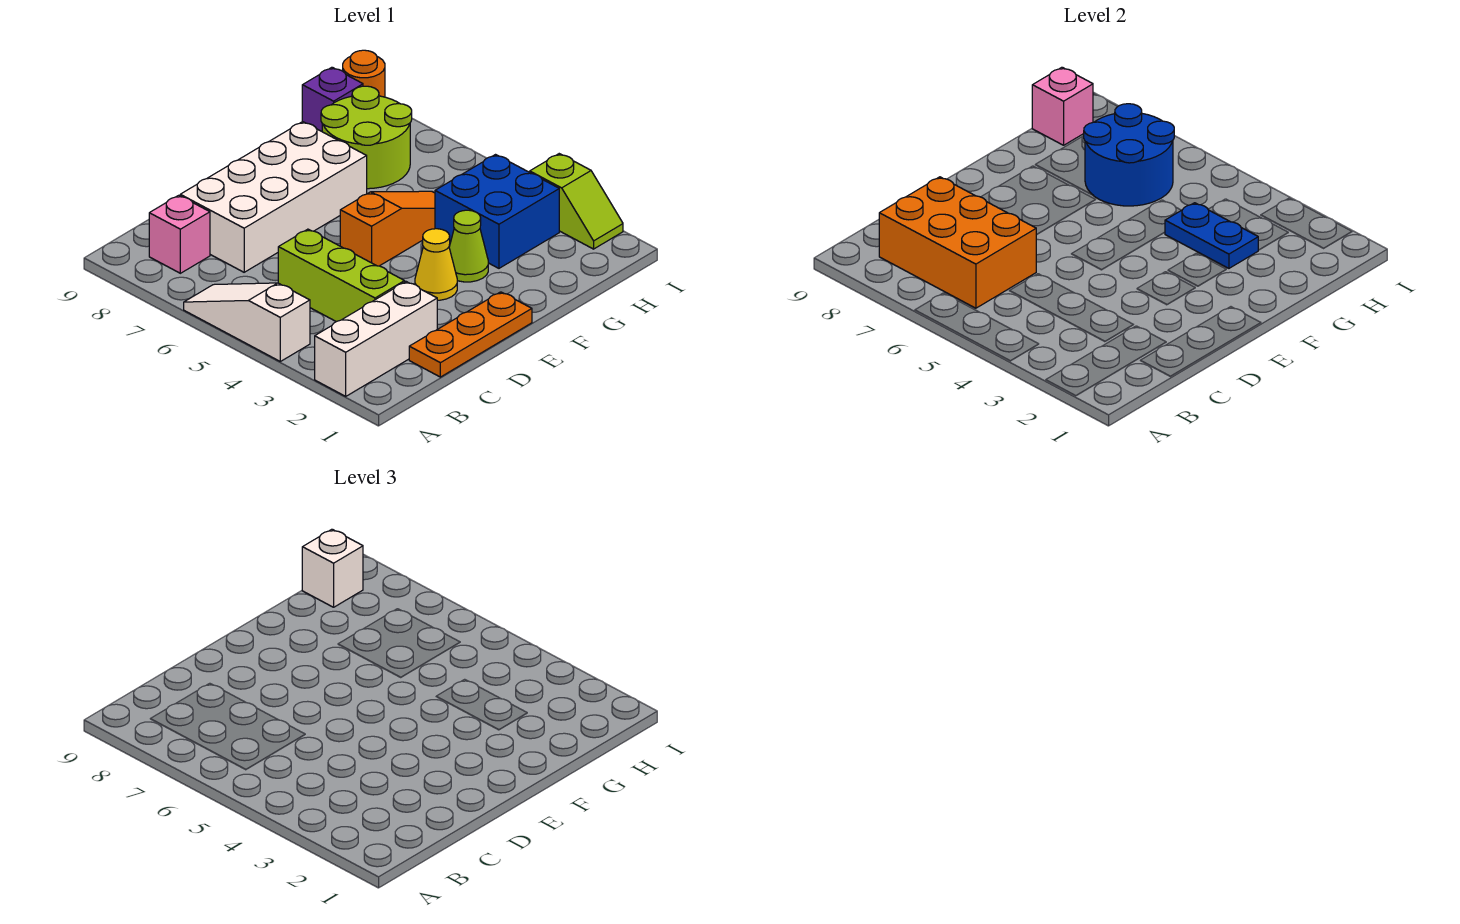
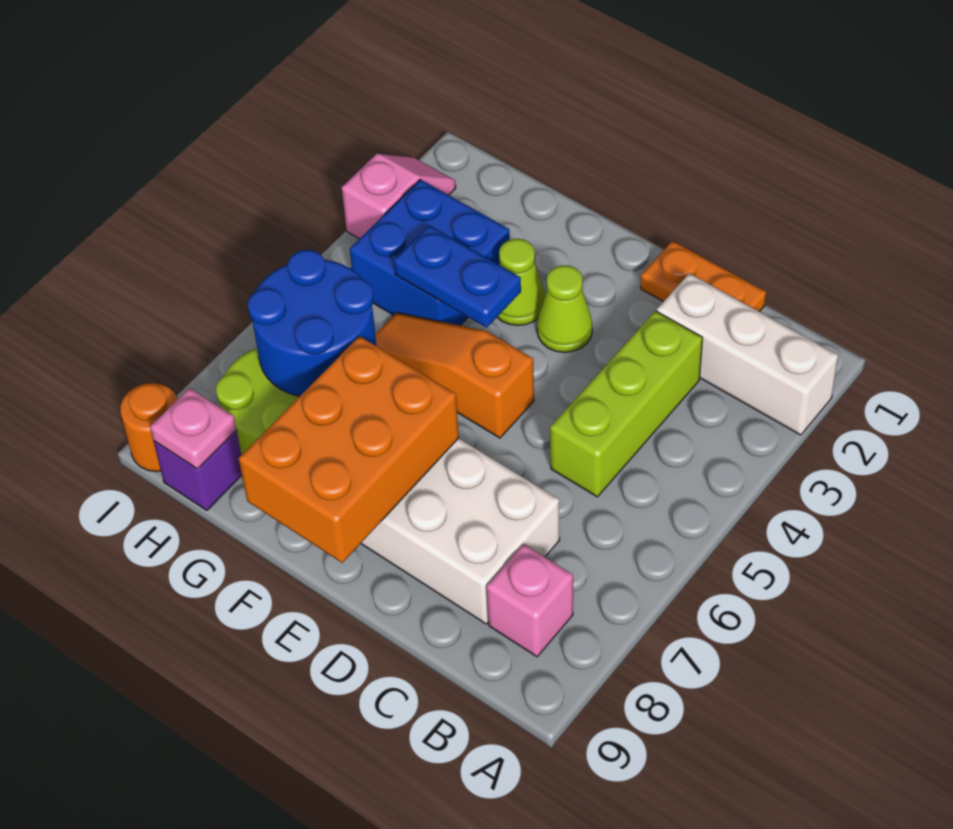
white 1x3 slope [184,283,310,361] -> none
orange 2x3 brick [879,177,1036,308] -> orange 2x3 brick moved to [239,336,459,563]
orange 1x3 plate [409,292,532,377] -> orange 1x2 plate [641,241,766,312]
yellow 1x1 cone [415,229,457,300] -> lime 1x1 cone [537,265,592,353]
blue 1x2 plate [1165,203,1258,268] -> blue 1x2 plate turned to [394,225,521,328]
pink 1x1 brick [1032,67,1093,145] -> pink 1x1 plate [150,388,236,469]
white 1x1 brick [302,529,363,607] -> none
lime 1x2 slope [530,154,623,249] -> pink 1x2 slope [342,154,456,239]

